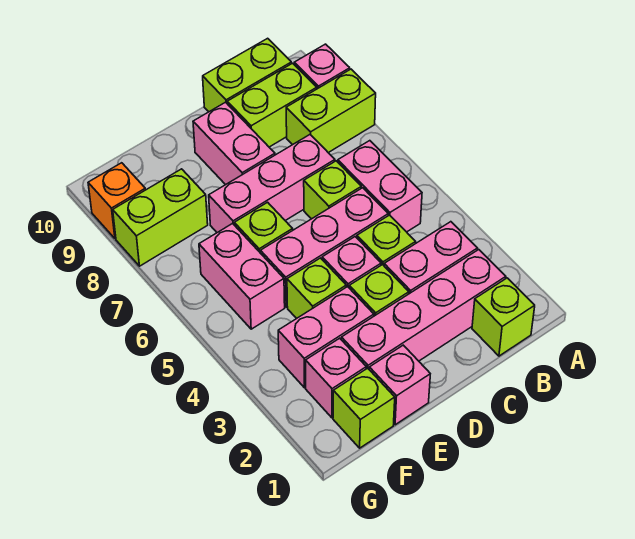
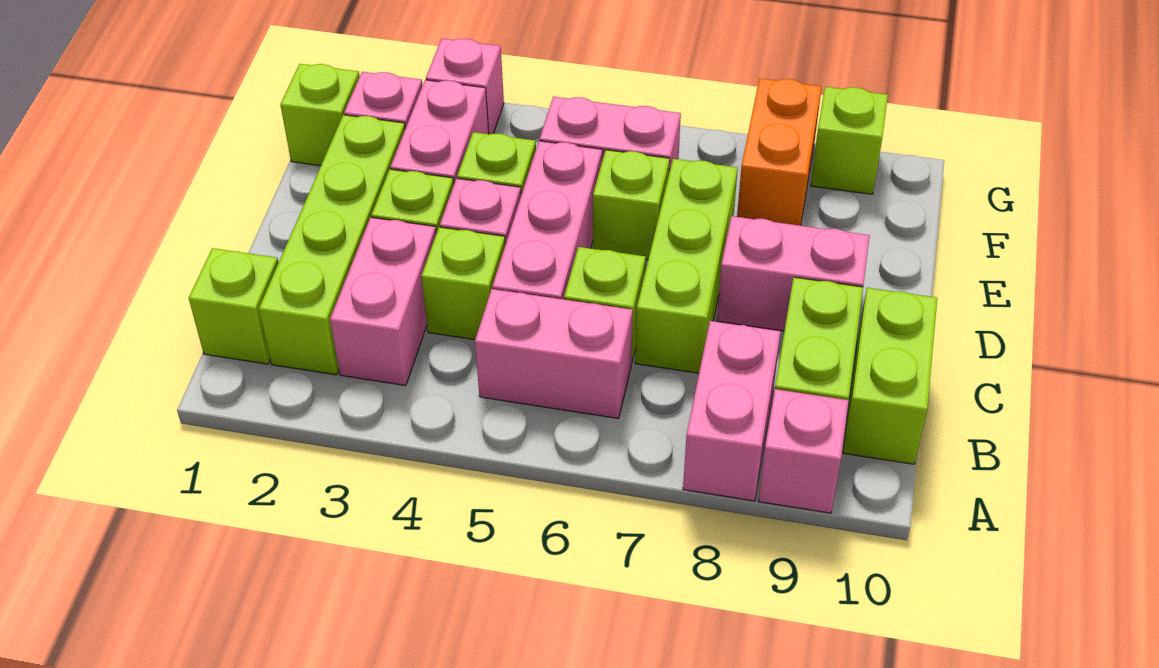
lime 1x2 brick [286,69,376,153] -> pink 1x2 brick [683,321,781,501]
pink 1x4 brick [341,250,506,369] -> lime 1x4 brick [259,115,405,375]
pink 1x3 brick [209,135,335,233] -> lime 1x3 brick [635,159,738,373]
pink 1x1 brick [369,345,430,425] -> pink 1x1 brick moved to [426,39,504,134]
lime 1x2 brick [113,169,208,266] -> orange 1x2 brick [737,79,822,226]
orange 1x1 brick [88,163,145,239] -> lime 1x1 brick [811,87,888,194]

